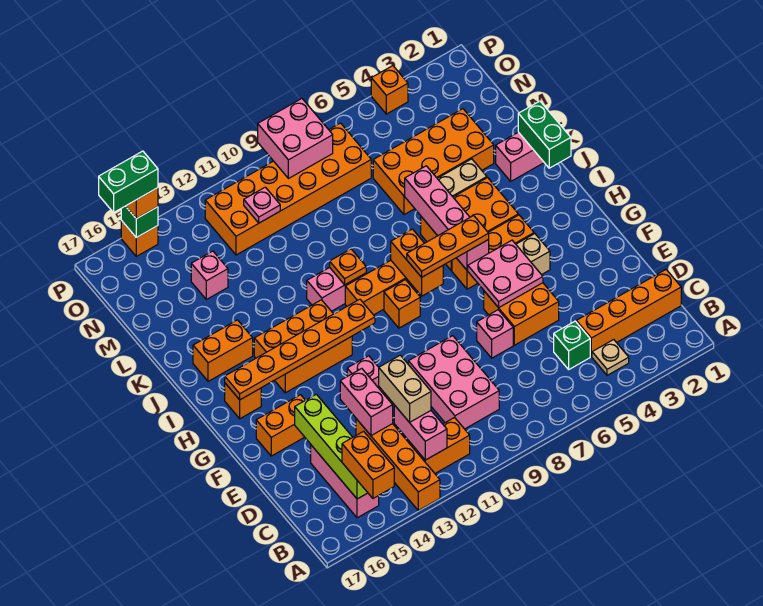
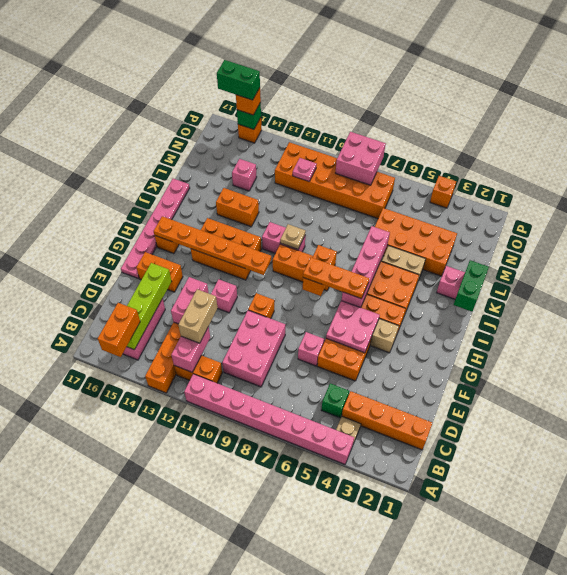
none -> pink 1x8 brick [184,374,354,464]
none -> pink 1x6 plate [121,179,190,279]
orange 1x1 brick [384,280,420,328] -> orange 1x1 brick moved to [248,293,274,319]
orange 1x1 plate [330,249,366,285] -> tan 1x1 plate [280,224,306,249]
orange 1x2 brick [193,320,253,381] -> orange 1x2 brick moved to [216,188,259,227]

